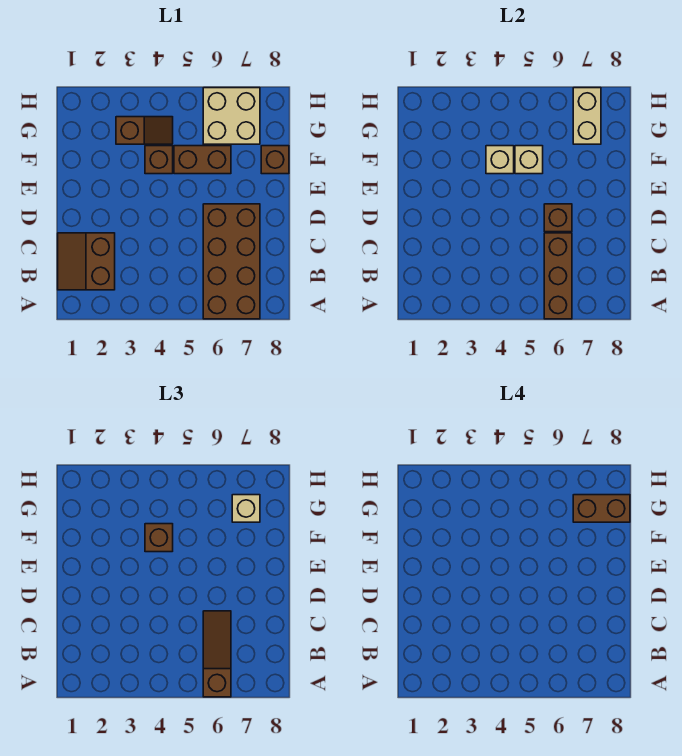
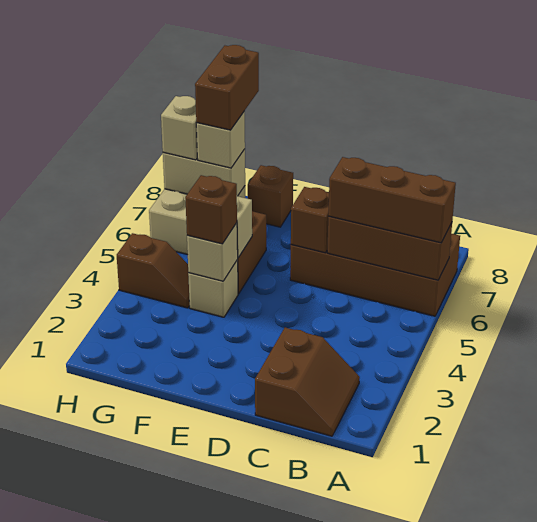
brown 1x3 slope [203,611,231,697] -> brown 1x3 brick [328,157,456,243]
brown 2x2 slope [58,233,115,290] -> brown 2x2 slope turned to [255,328,360,436]
brown 1x1 brick [145,146,173,174] -> tan 1x1 brick [188,260,238,317]
brown 1x2 slope [116,117,173,144] -> brown 1x2 slope turned to [117,233,190,308]
none -> tan 1x1 brick [161,96,197,160]

